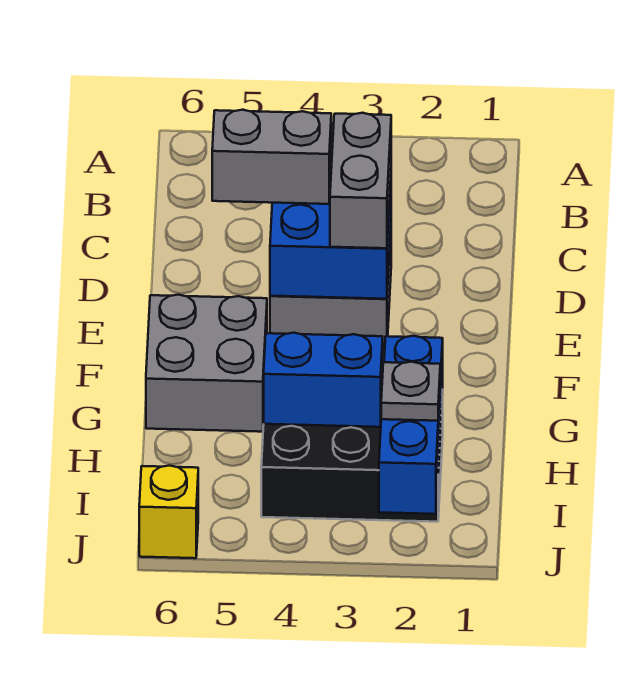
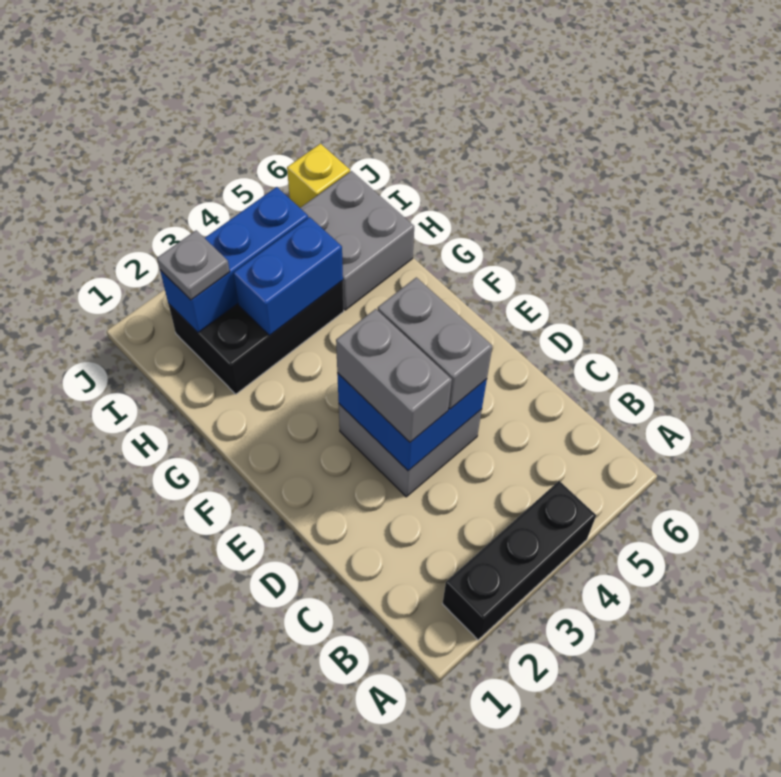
none -> black 1x3 brick [443,481,596,640]
grey 1x2 brick [212,110,331,204] -> grey 1x2 brick turned to [378,277,492,409]
grey 2x2 brick [146,295,267,432] -> grey 2x2 brick moved to [301,171,414,310]
blue 1x3 brick [379,336,443,514] -> blue 1x3 brick turned to [160,187,308,333]

